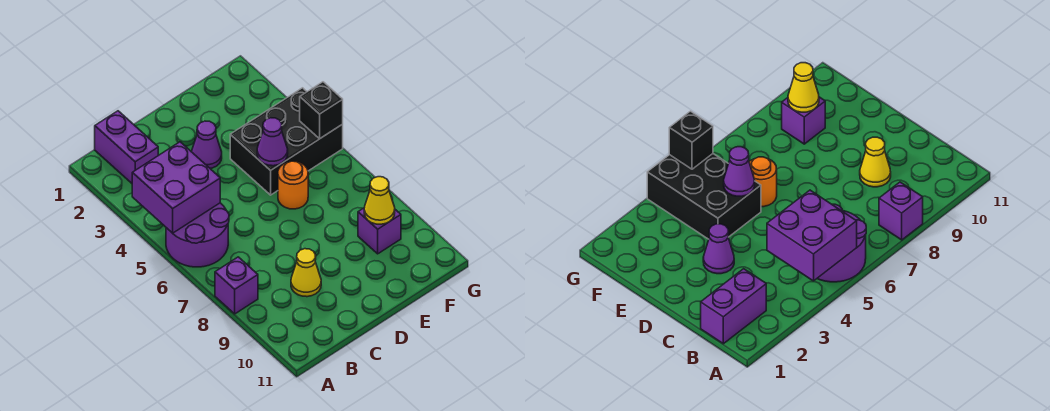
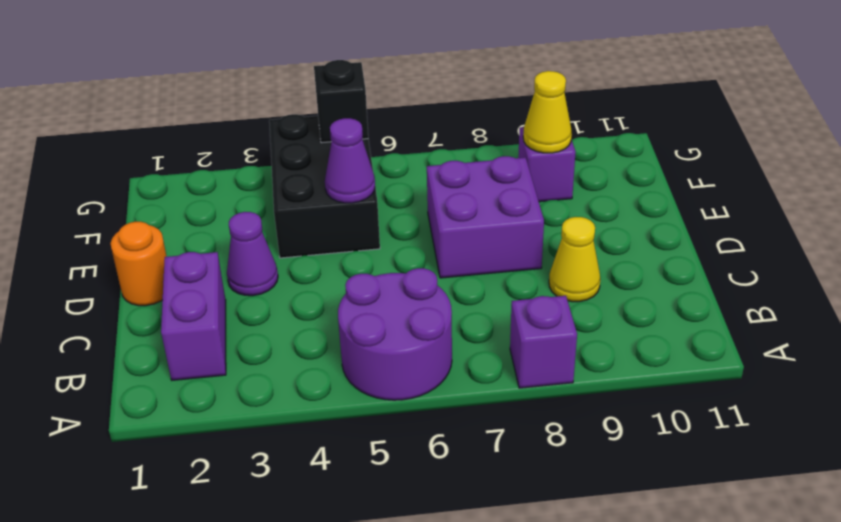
purple 2x2 brick [132,142,220,233] -> purple 2x2 brick moved to [427,156,544,278]
purple 1x2 brick [95,111,158,183] -> purple 1x2 brick turned to [161,252,226,380]
orange 1x1 round brick [278,161,308,209] -> orange 1x1 round brick moved to [111,222,167,306]

